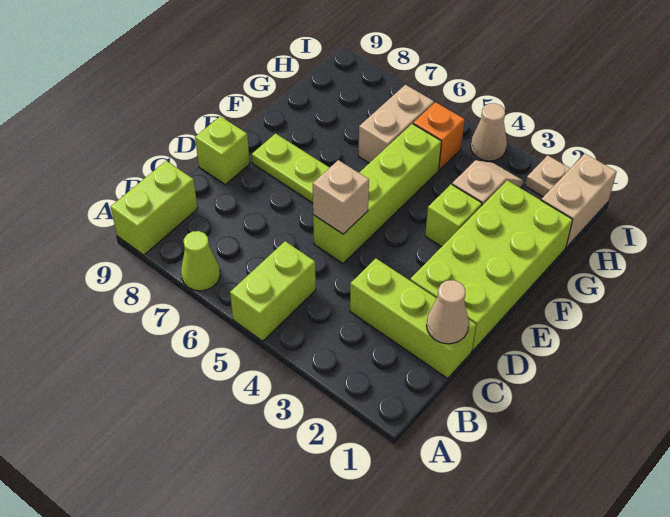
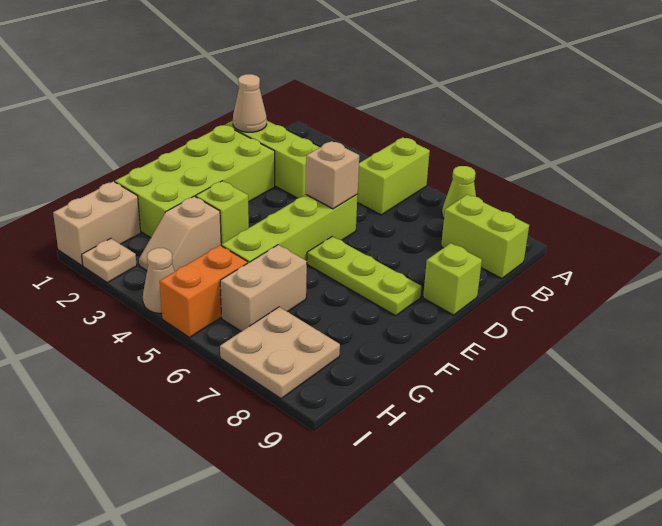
lime 1x2 brick [111,161,198,255] -> lime 1x2 brick turned to [441,194,529,279]
orange 1x1 brick [413,102,465,170] -> orange 1x2 brick [160,245,248,337]
none -> tan 2x2 plate [220,307,340,399]

